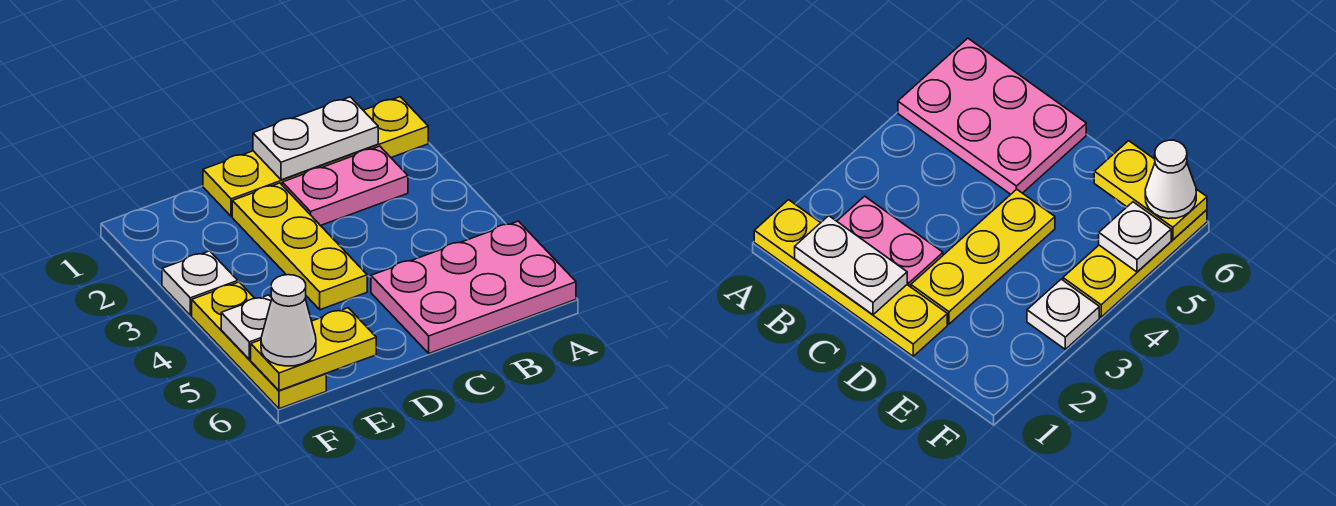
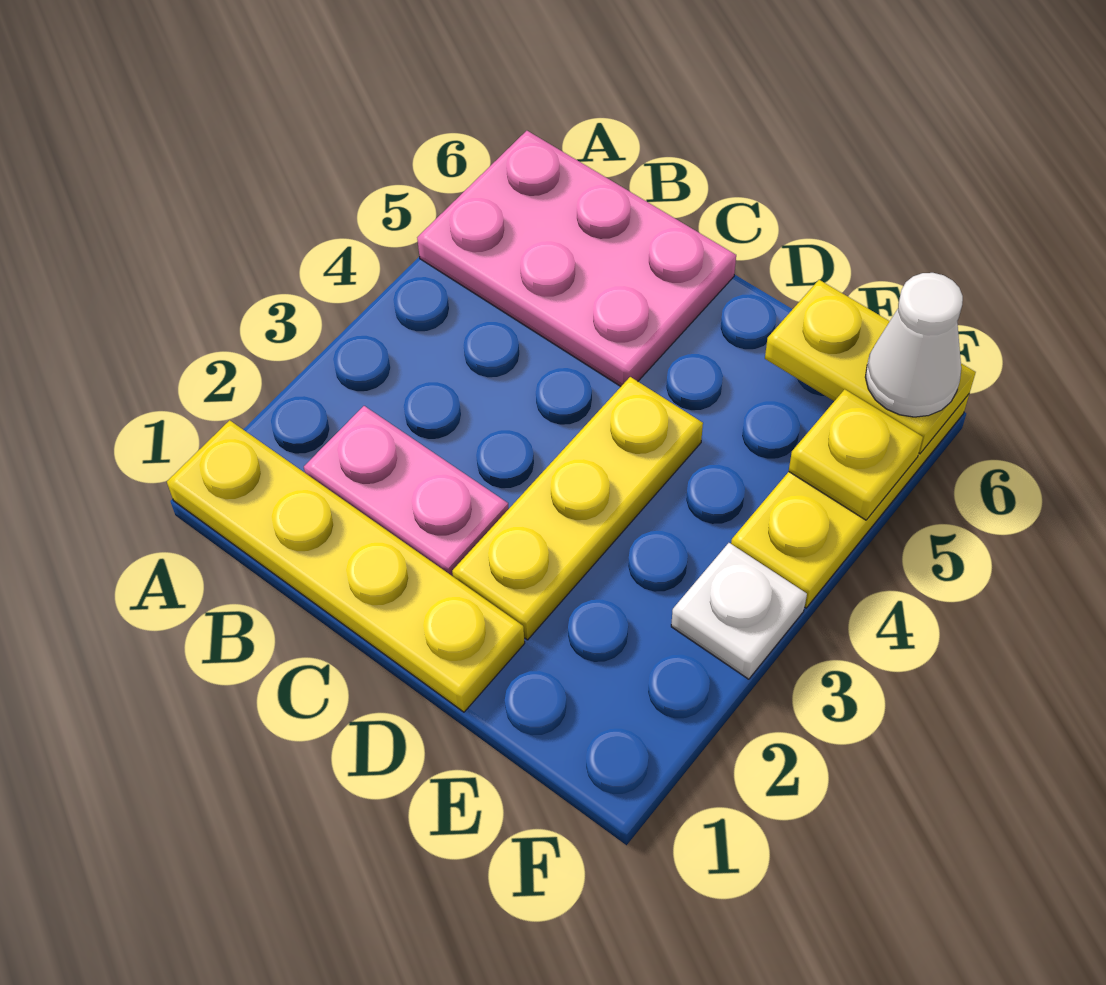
white 1x2 plate [253,97,378,180] -> none
white 1x1 plate [221,295,272,359] -> yellow 1x1 plate [789,389,923,520]

